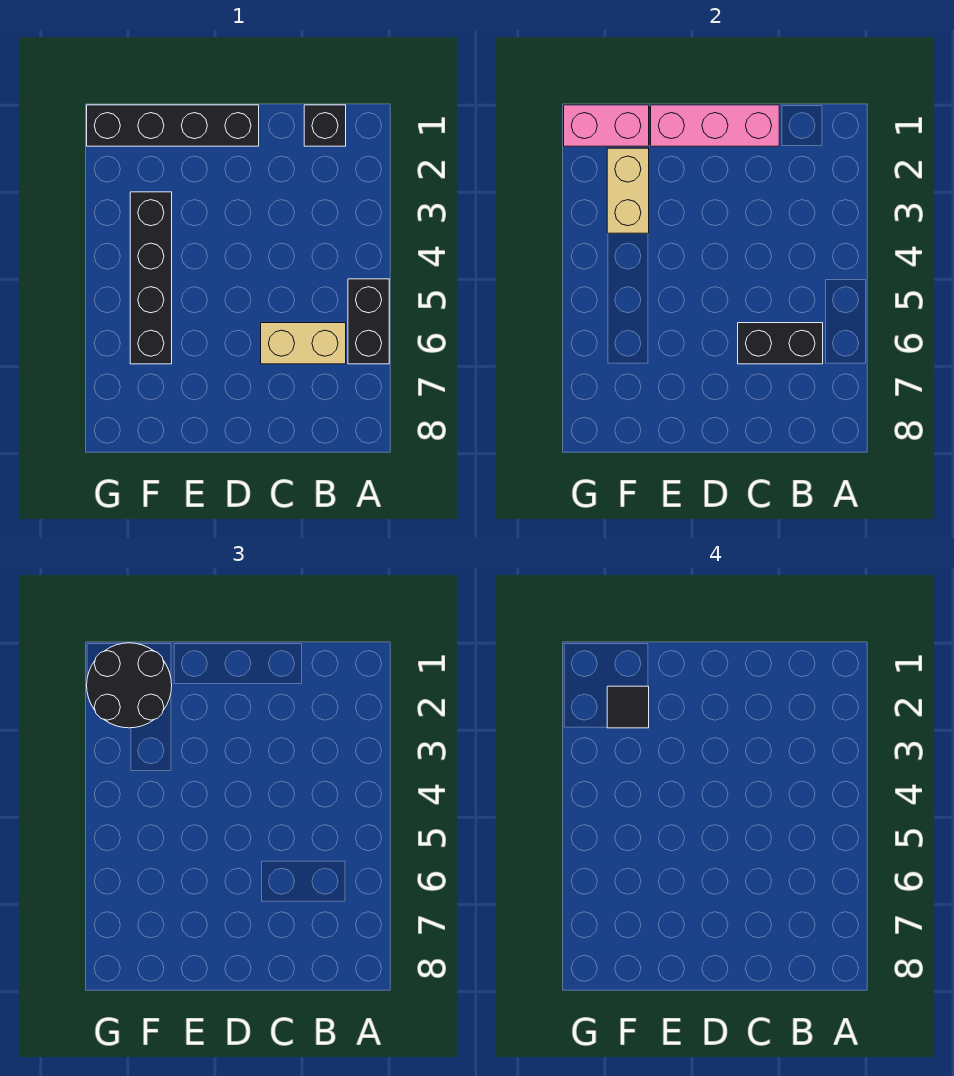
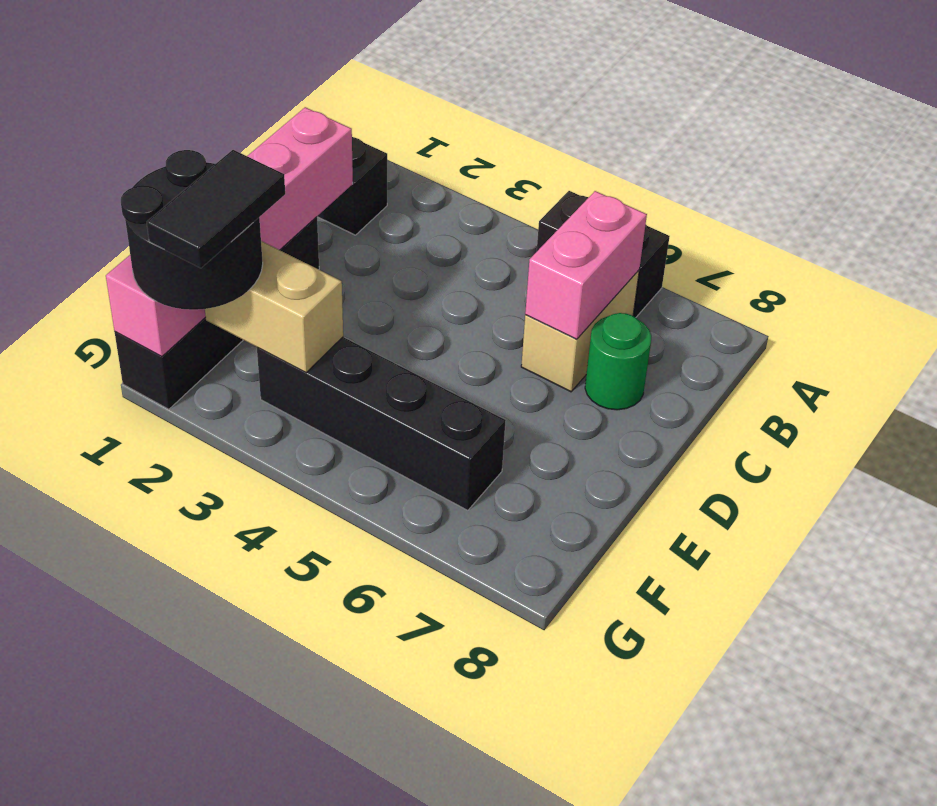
black 1x2 brick [738,323,823,364] -> pink 1x2 brick [525,191,647,339]
none -> green 1x1 round brick [585,313,651,410]
black 1x1 tile [607,686,649,728] -> black 1x2 tile [147,150,285,268]

